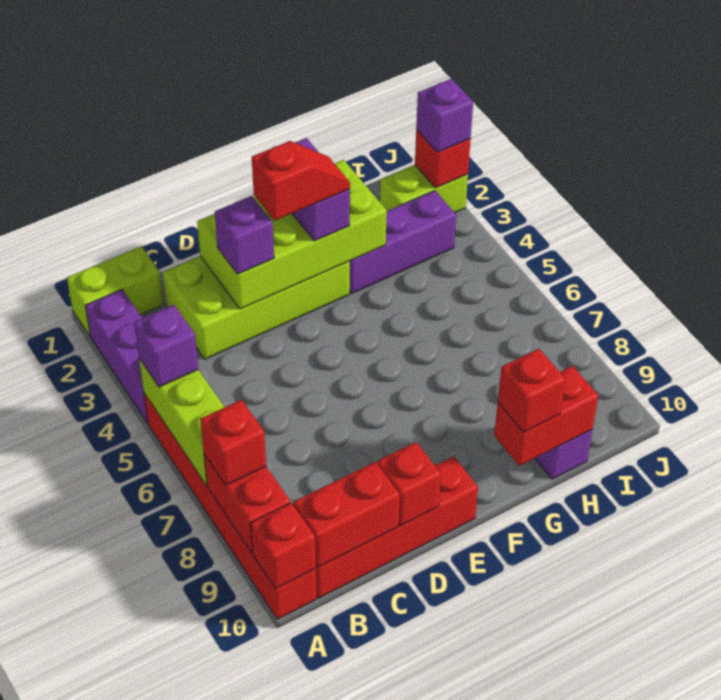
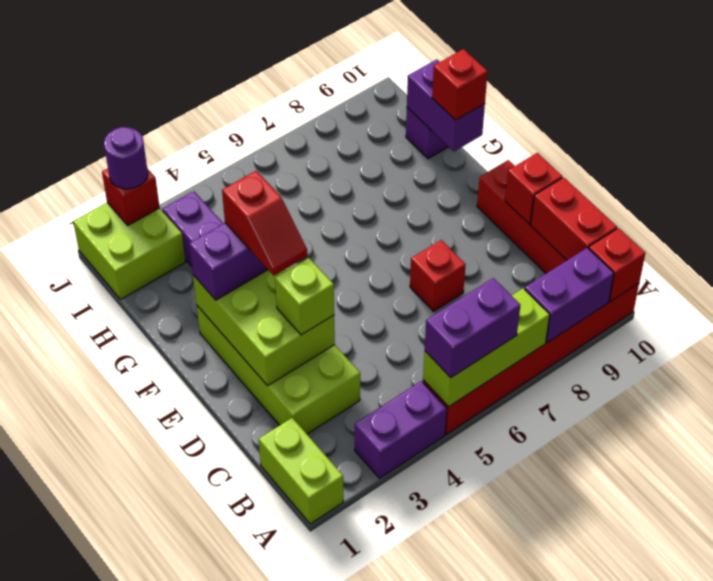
purple 1x3 brick [85,290,148,423] -> purple 1x2 brick [355,381,447,478]
purple 1x1 brick [134,305,198,387] -> purple 1x2 brick [425,278,520,378]
red 1x2 brick [204,454,290,553] -> purple 1x2 brick [525,248,614,343]
red 1x1 brick [200,400,266,485] -> red 1x1 brick moved to [410,240,466,311]
lime 2x4 brick [197,160,387,309] -> lime 2x3 brick [193,267,335,386]
purple 1x1 brick [215,196,274,274] -> lime 1x1 brick [275,258,334,335]
red 1x2 slope [252,141,350,221] -> red 1x2 slope turned to [222,171,308,276]
red 1x2 brick [494,366,598,466] -> purple 1x2 brick [407,59,485,151]
lime 1x2 brick [380,165,468,213] -> lime 2x2 brick [73,203,185,300]
purple 1x1 brick [416,79,473,153] -> purple 1x1 round brick [104,127,148,189]

